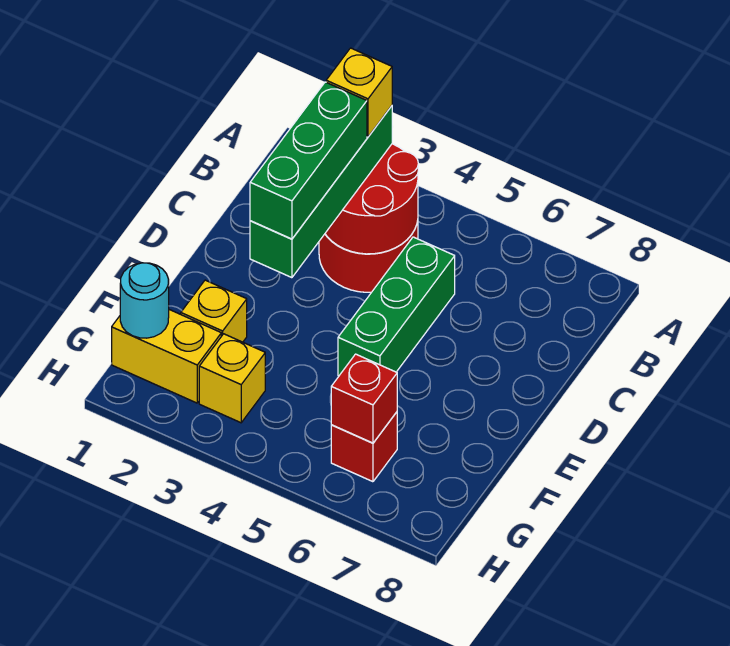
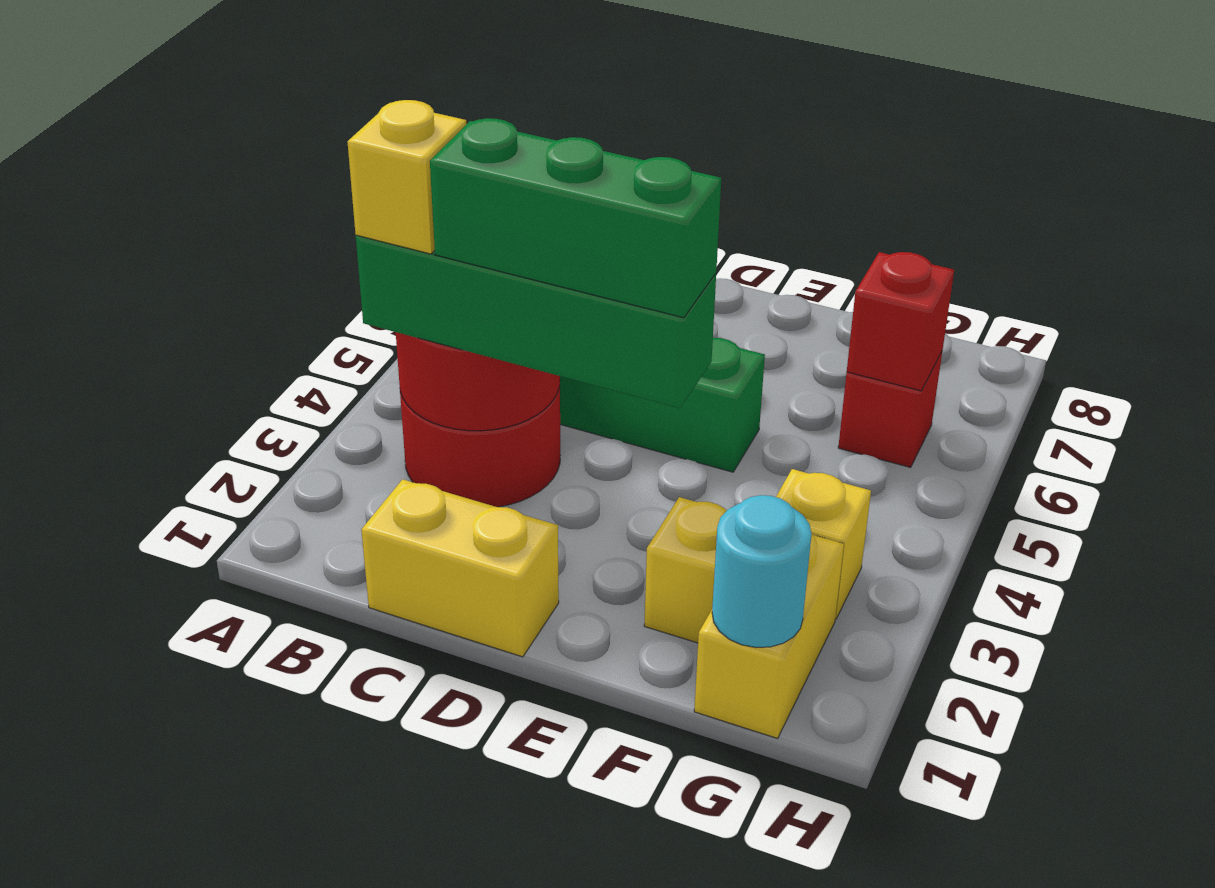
none -> yellow 1x2 brick [361,479,559,657]

